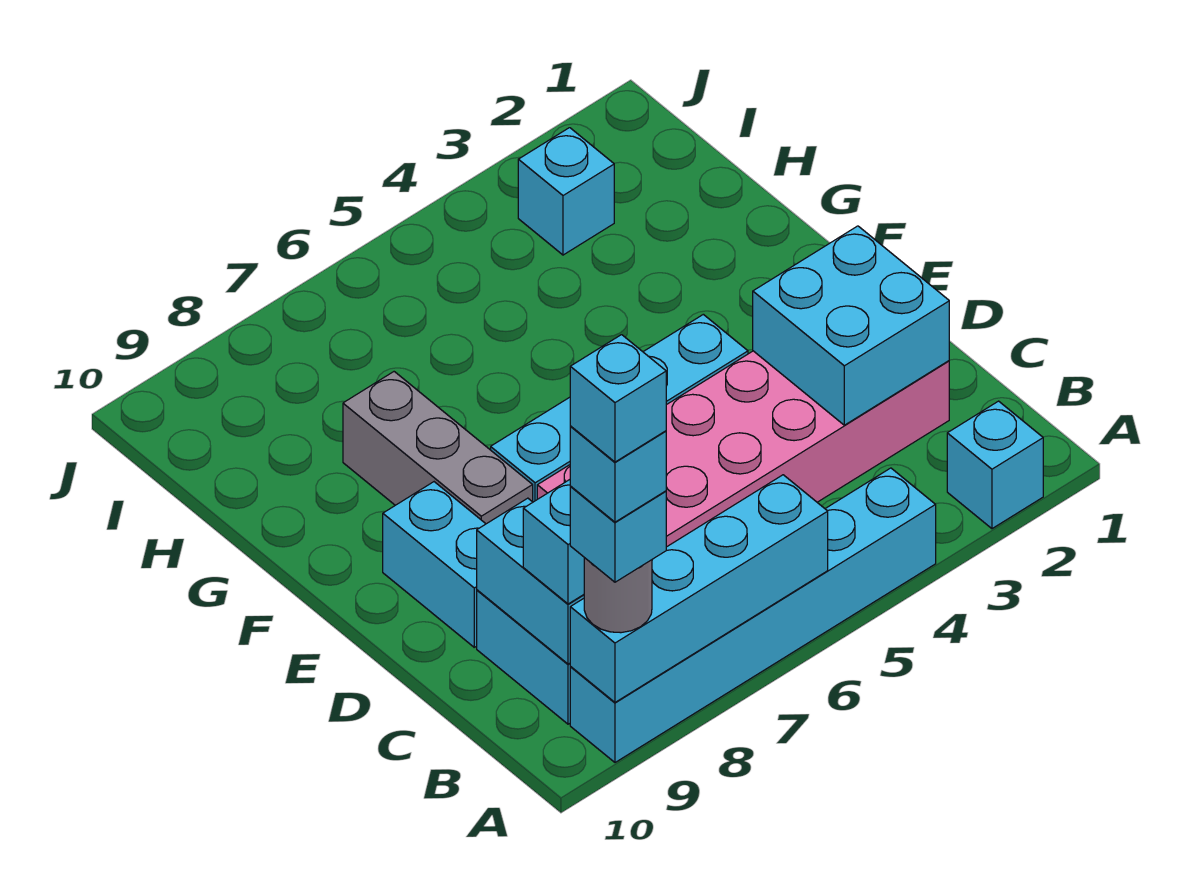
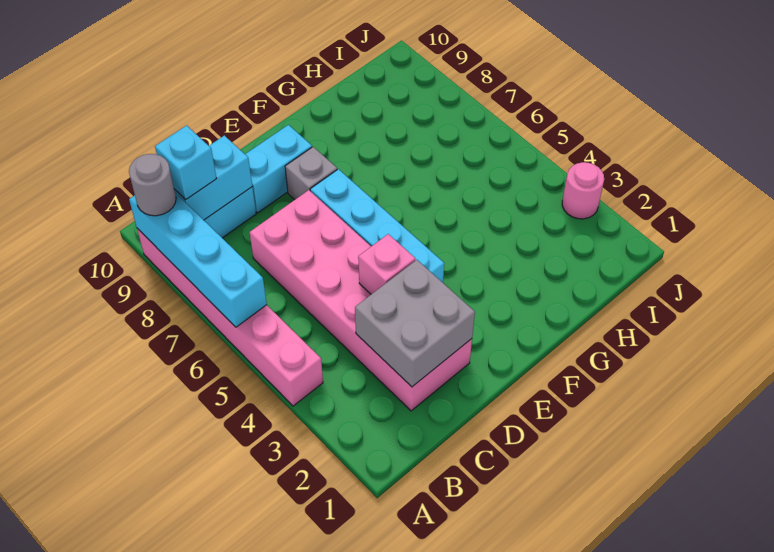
cyan 1x1 brick [947,401,1043,529] -> none
cyan 1x6 brick [570,468,936,762] -> pink 1x6 brick [137,228,323,406]
cyan 1x1 brick [570,487,666,582] -> none
cyan 1x1 brick [570,427,666,522] -> none
cyan 1x1 brick [570,335,666,462] -> none
cyan 2x2 brick [753,226,949,425] -> grey 2x2 brick [355,260,475,387]
none -> pink 1x1 brick [358,234,415,294]
grey 1x3 brick [343,372,533,524] -> grey 1x1 brick [285,147,337,200]
cyan 1x1 brick [518,128,614,255] -> none
none -> pink 1x1 round brick [562,162,604,219]

